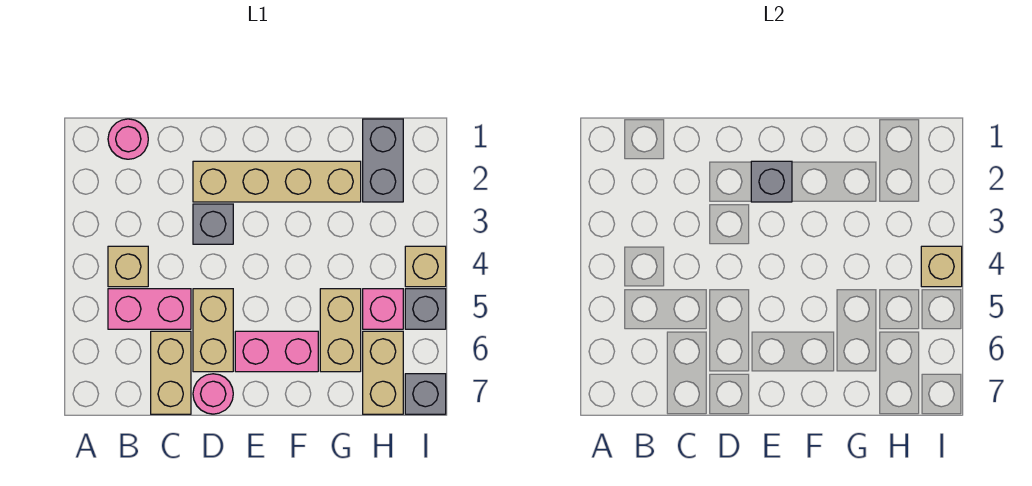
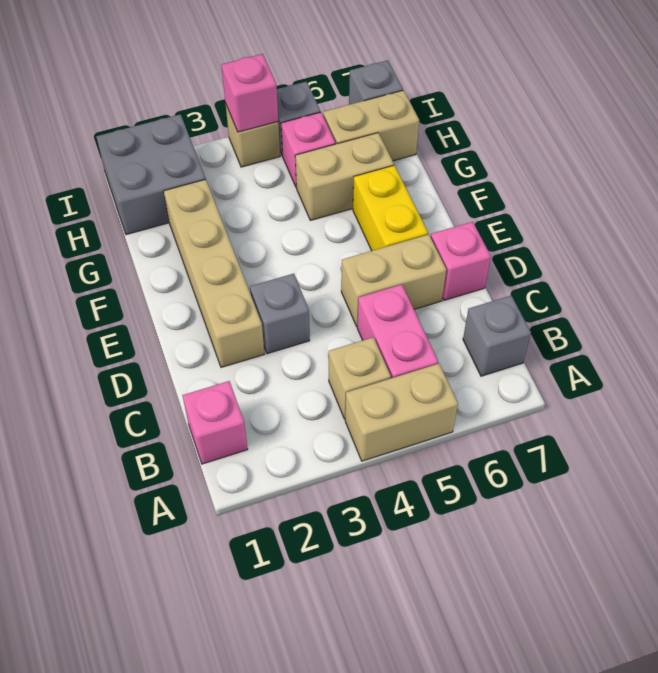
pink 1x1 round brick [108,119,148,159] -> pink 1x1 brick [182,381,248,464]
tan 1x2 brick [151,331,191,414] -> tan 1x2 brick moved to [345,364,458,461]
pink 1x1 round brick [193,374,233,414] -> pink 1x1 brick [431,222,491,300]
grey 1x1 brick [751,161,792,202] -> grey 1x1 brick moved to [463,296,531,376]
pink 1x2 brick [235,331,318,372] -> yellow 1x2 brick [353,165,428,251]
grey 1x2 brick [363,119,403,202] -> grey 2x2 brick [96,114,205,235]
tan 1x1 brick [921,246,962,287] -> pink 1x1 brick [221,54,278,132]

